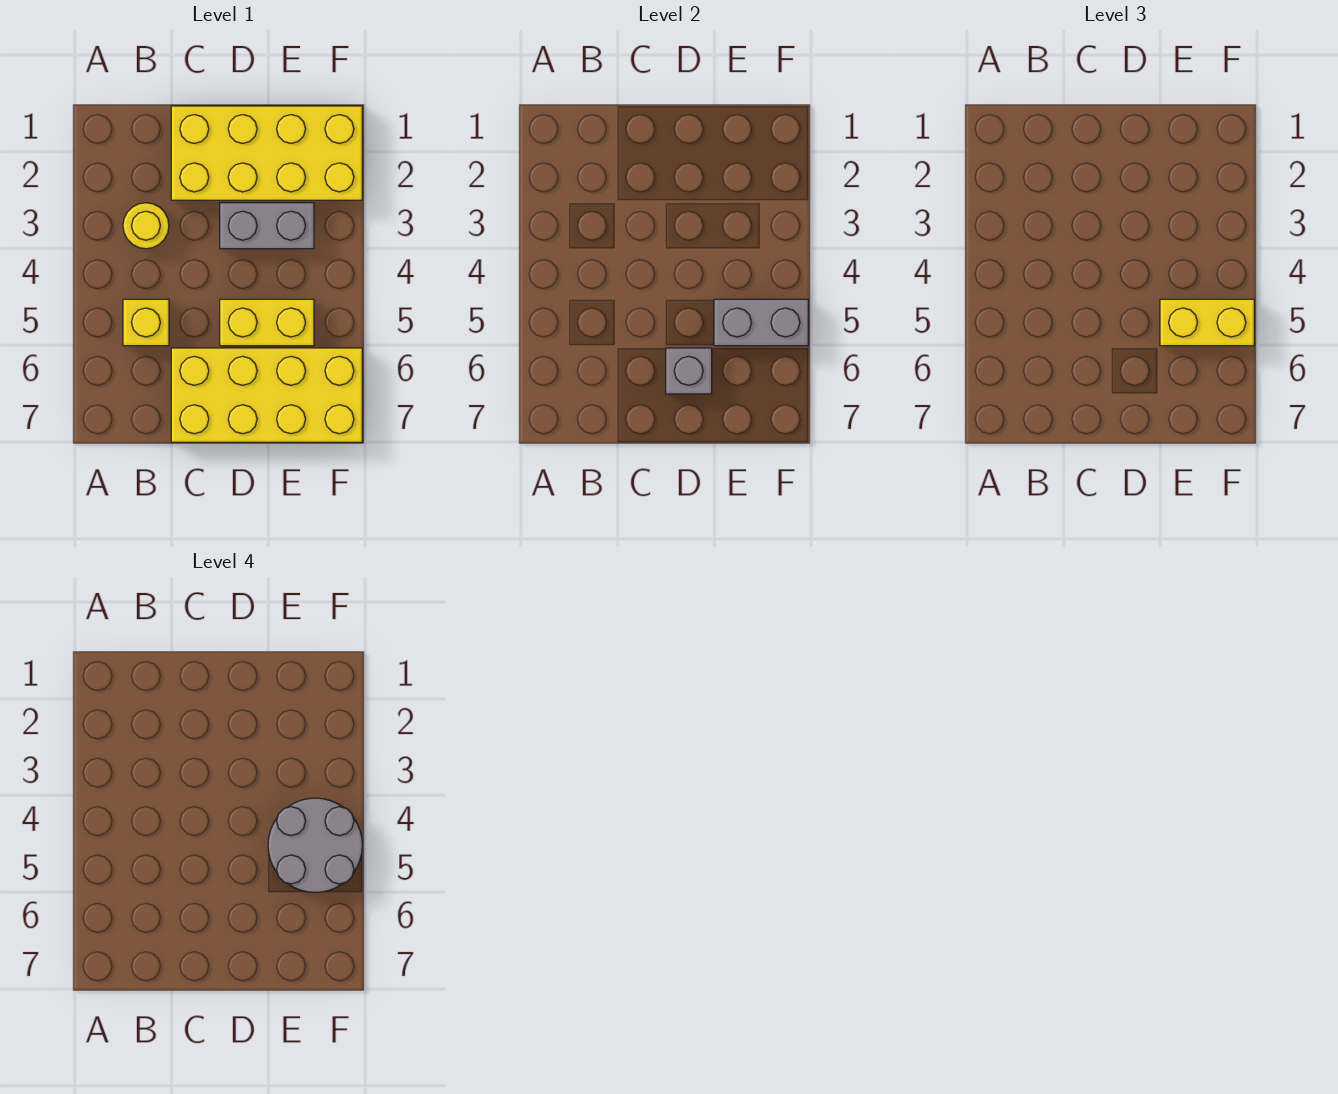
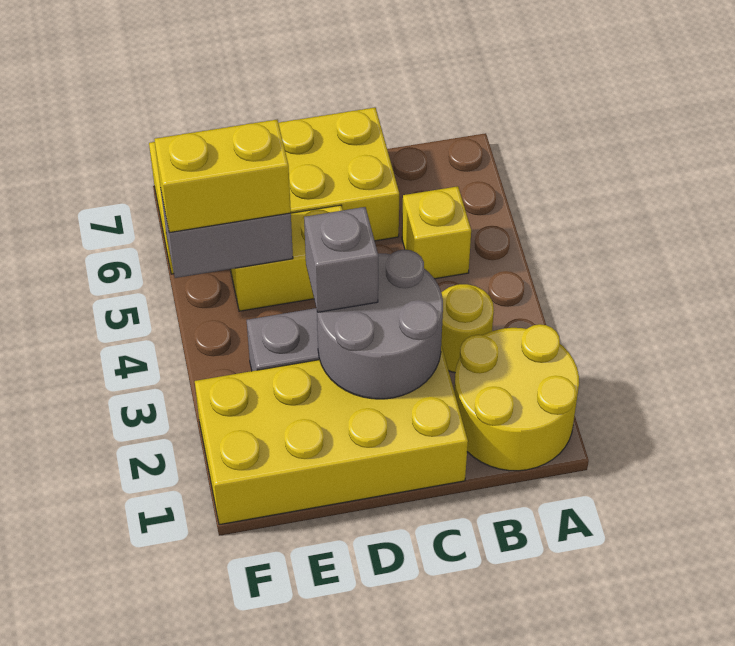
none -> yellow 2x2 round brick [454,324,579,471]
grey 1x1 brick [666,348,712,394] -> grey 1x1 brick moved to [304,207,378,312]
grey 2x2 round brick [268,798,362,893] -> grey 2x2 round brick moved to [317,250,443,399]

